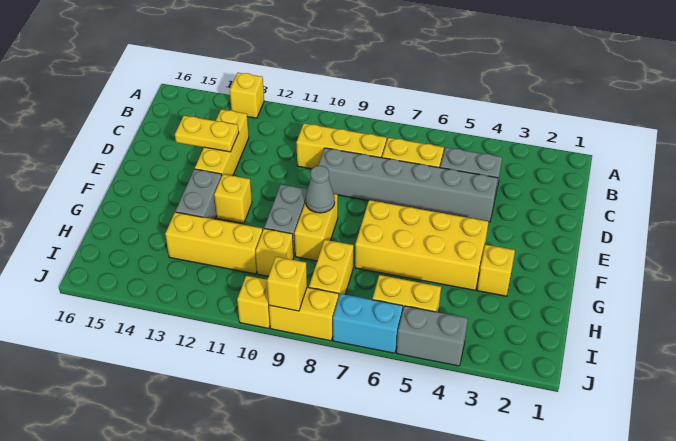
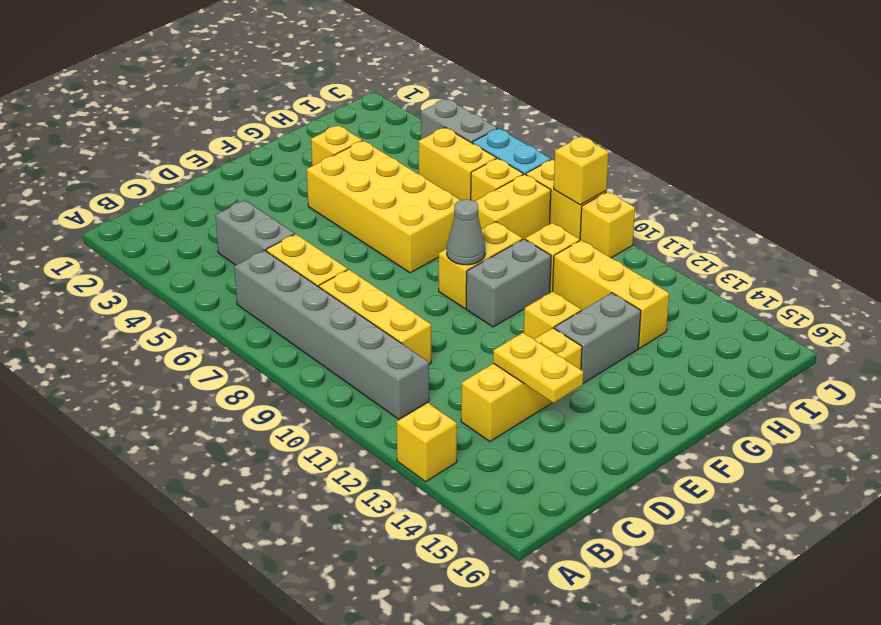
grey 1x6 brick [318,148,498,222] -> grey 1x6 brick moved to [234,250,429,419]
none -> yellow 1x1 brick [471,158,523,201]

